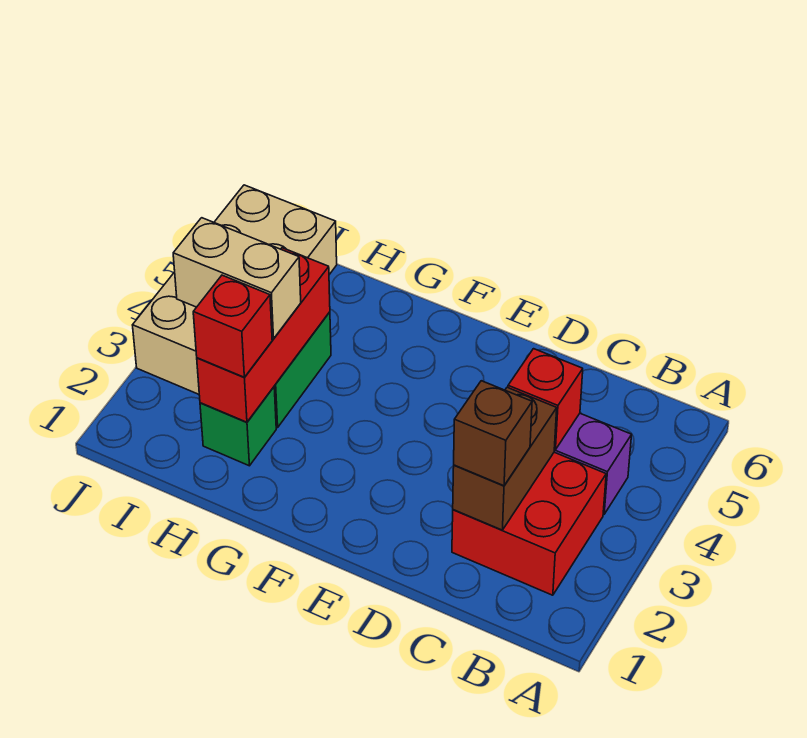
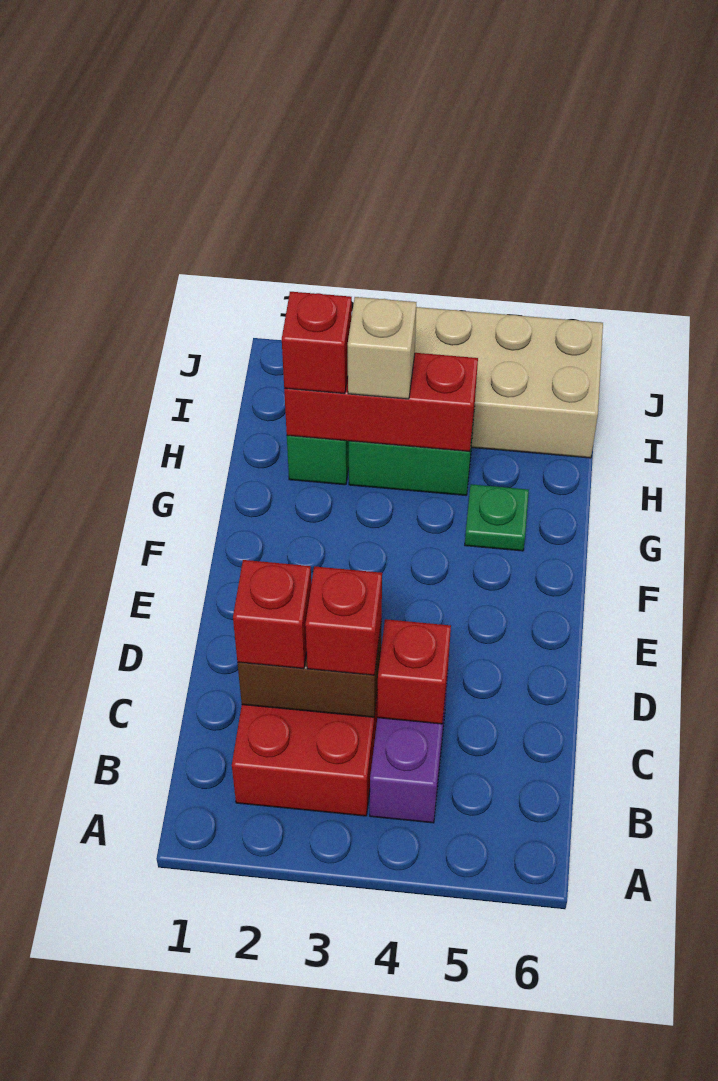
brown 1x1 brick [454,381,532,486] -> red 1x1 brick [233,560,311,669]
none -> red 1x1 brick [305,566,382,675]
none -> green 1x1 plate [465,484,529,551]
tan 1x2 brick [173,218,301,339] -> tan 1x1 brick [348,297,416,399]

